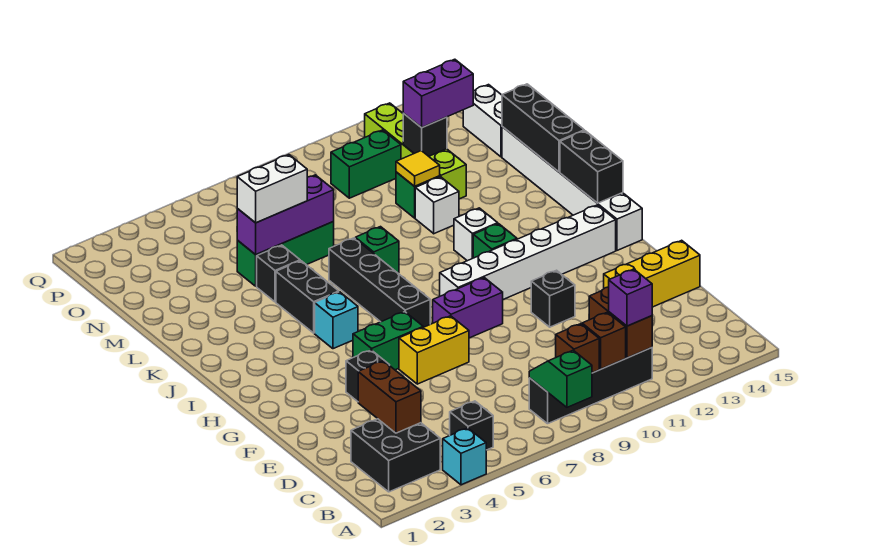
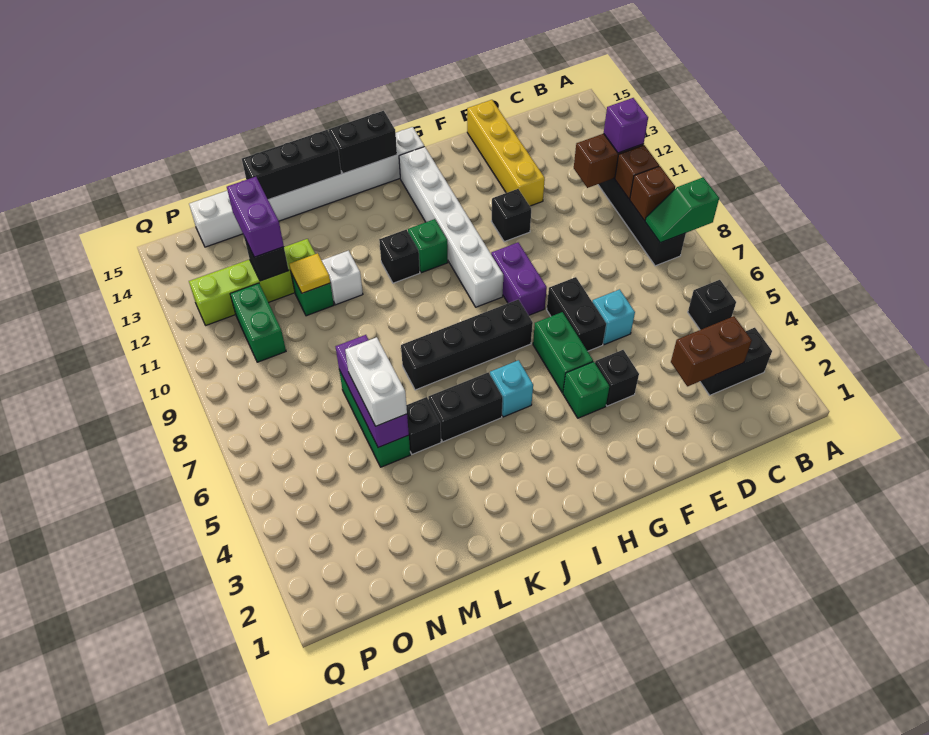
cyan 1x1 brick [443,428,486,485] -> cyan 1x1 brick moved to [593,289,635,345]
black 2x2 brick [351,419,440,492] -> black 1x2 brick [700,328,772,395]
yellow 1x3 brick [604,240,700,307] -> yellow 1x4 brick [467,100,545,206]
yellow 1x2 brick [399,316,469,384] -> black 1x2 brick [547,277,606,351]
white 1x1 brick [454,208,498,261] -> black 1x1 brick [379,230,420,283]
green 1x1 brick [355,227,399,273] -> green 1x1 brick moved to [563,362,609,418]

